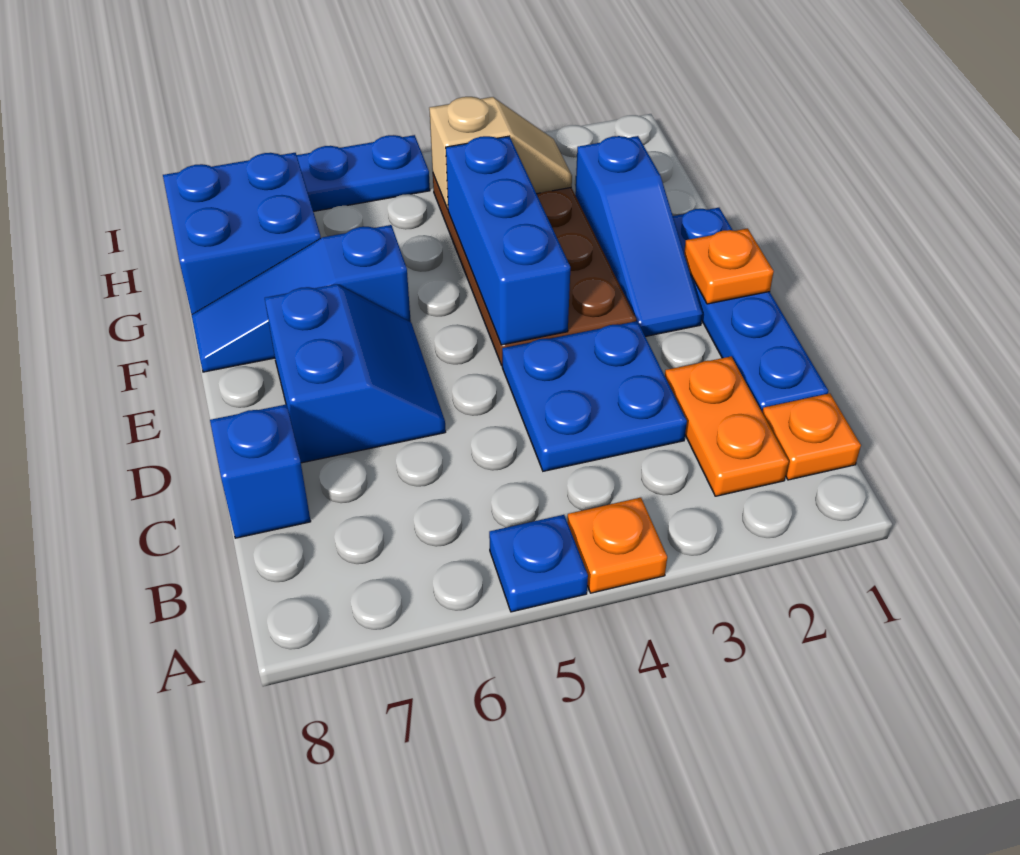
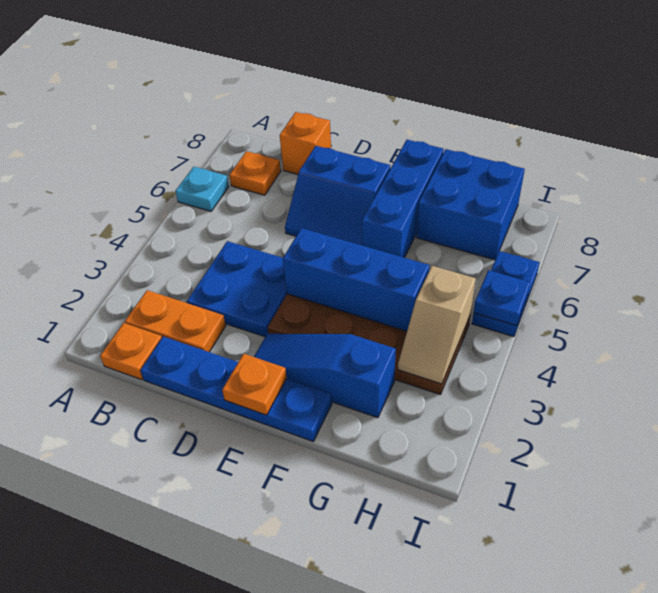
orange 1x1 plate [567,498,667,593] -> orange 1x1 plate moved to [230,151,281,195]
blue 1x1 plate [489,515,588,612] -> blue 1x1 plate moved to [474,270,531,326]
none -> cyan 1x1 plate [175,167,229,211]
blue 1x1 brick [210,404,311,538] -> orange 1x1 brick [280,112,331,174]
blue 1x3 slope [192,225,411,372] -> blue 1x3 brick [362,140,444,258]

